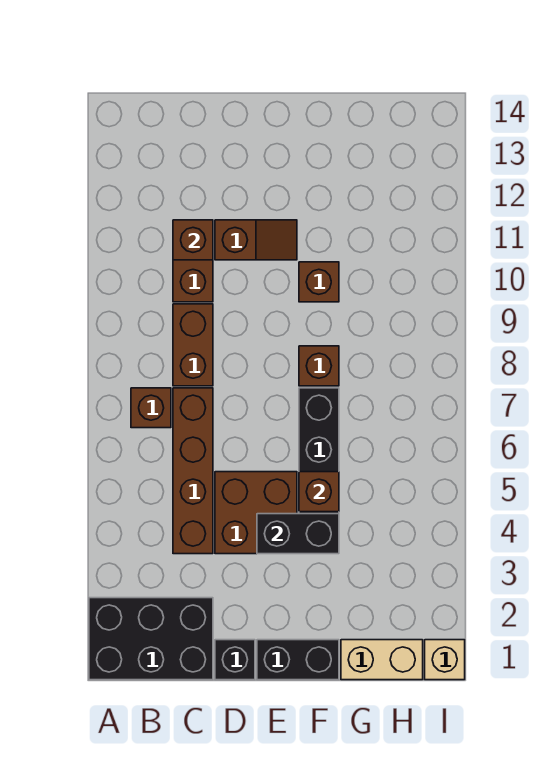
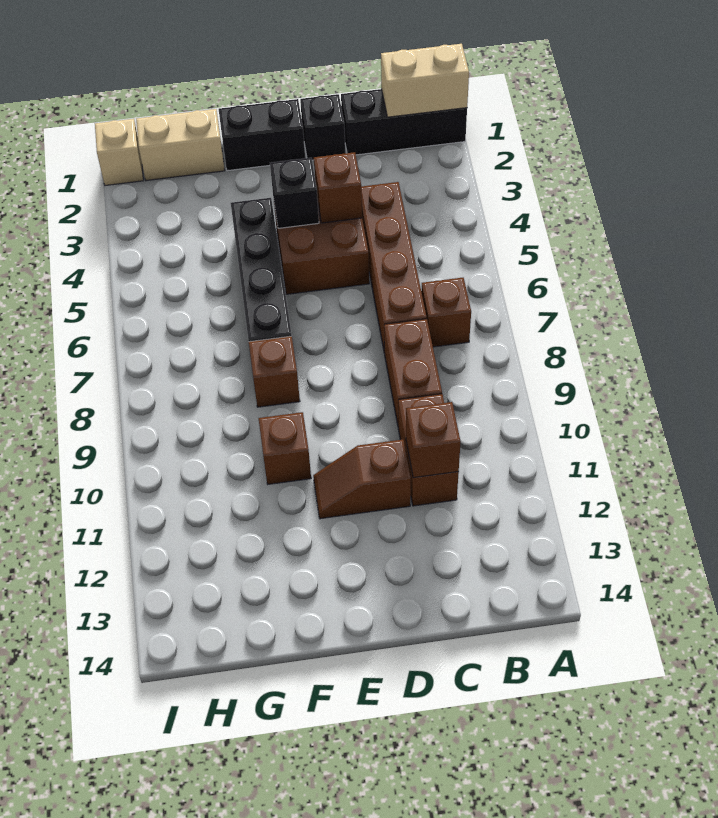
black 2x3 brick [89,598,213,680] -> black 1x3 brick [341,89,467,155]
none -> tan 1x2 brick [381,44,469,117]
black 1x2 brick [257,514,339,554] -> black 1x1 brick [270,158,319,228]
brown 1x1 brick [299,472,339,512] -> brown 1x1 brick moved to [314,152,362,223]

